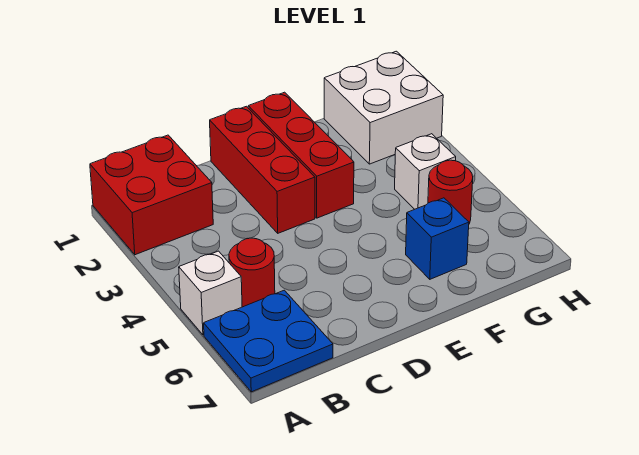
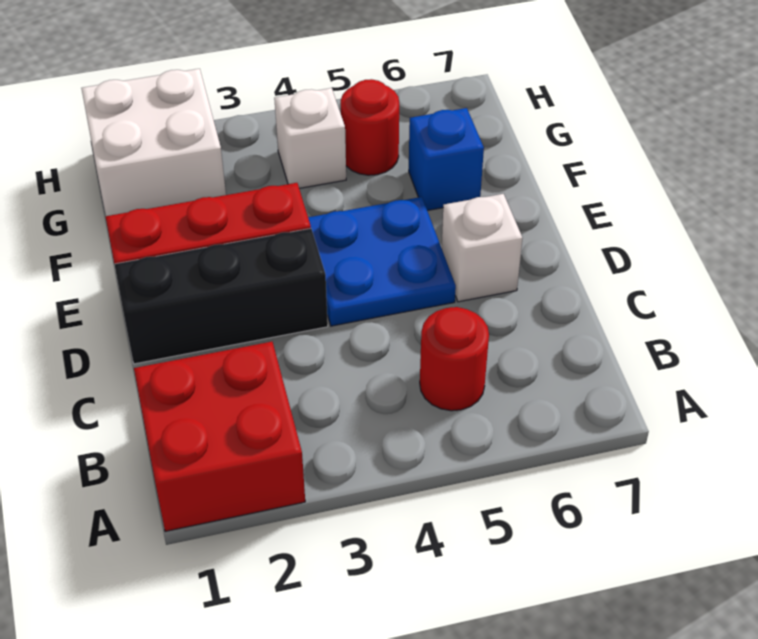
white 1x1 brick [179,251,242,335] -> white 1x1 brick moved to [442,194,522,302]
blue 2x2 plate [204,290,333,392] -> blue 2x2 plate moved to [308,197,456,326]
red 1x3 brick [210,106,315,233] -> black 1x3 brick [114,229,328,364]

